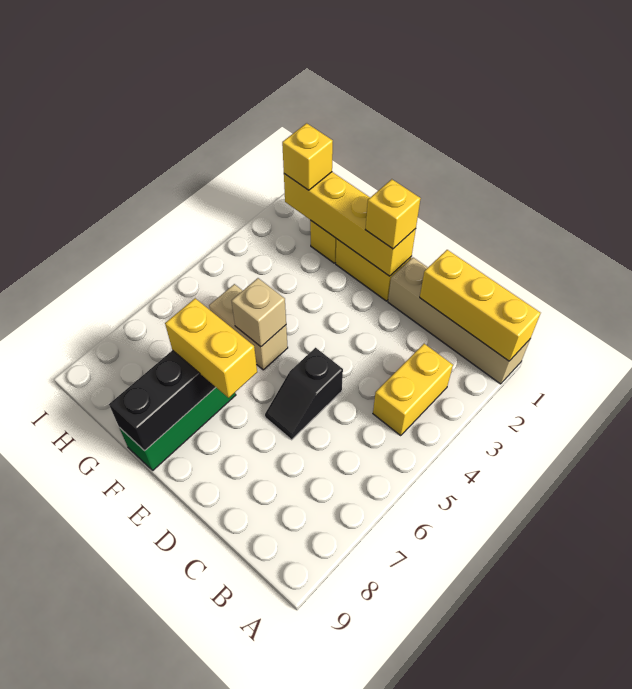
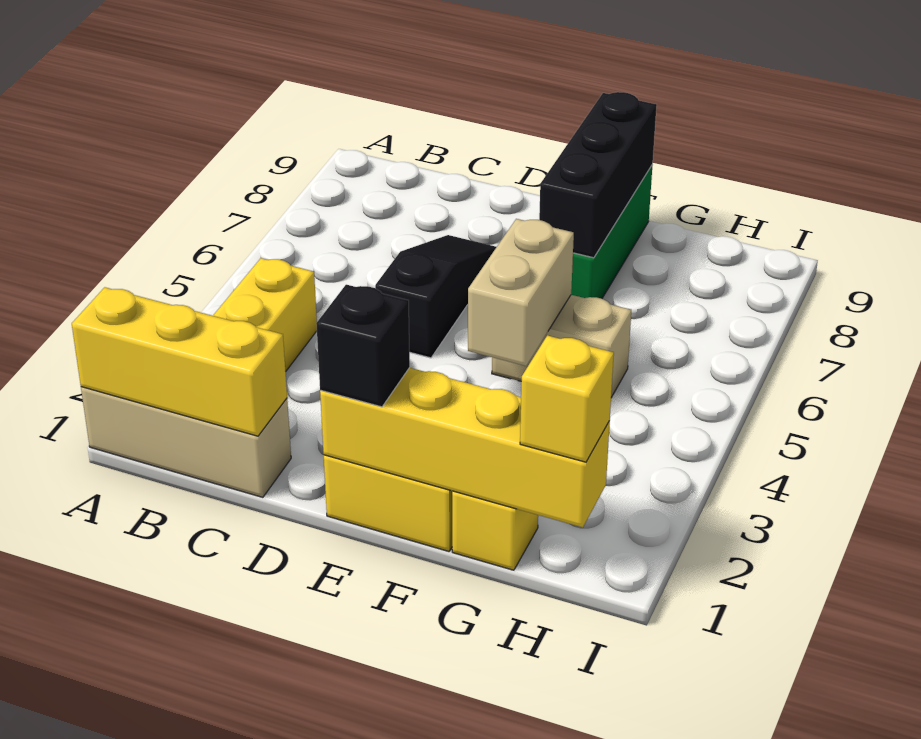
tan 1x4 brick [388,258,530,384] -> tan 1x3 brick [81,387,291,497]
black 1x2 slope [265,348,343,440] -> black 1x3 slope [375,235,496,358]
yellow 1x1 brick [365,179,421,249] -> black 1x1 brick [316,285,410,407]
yellow 1x2 brick [165,298,257,398] -> none
tan 1x1 brick [232,278,286,347] -> tan 1x2 brick [468,219,574,366]

